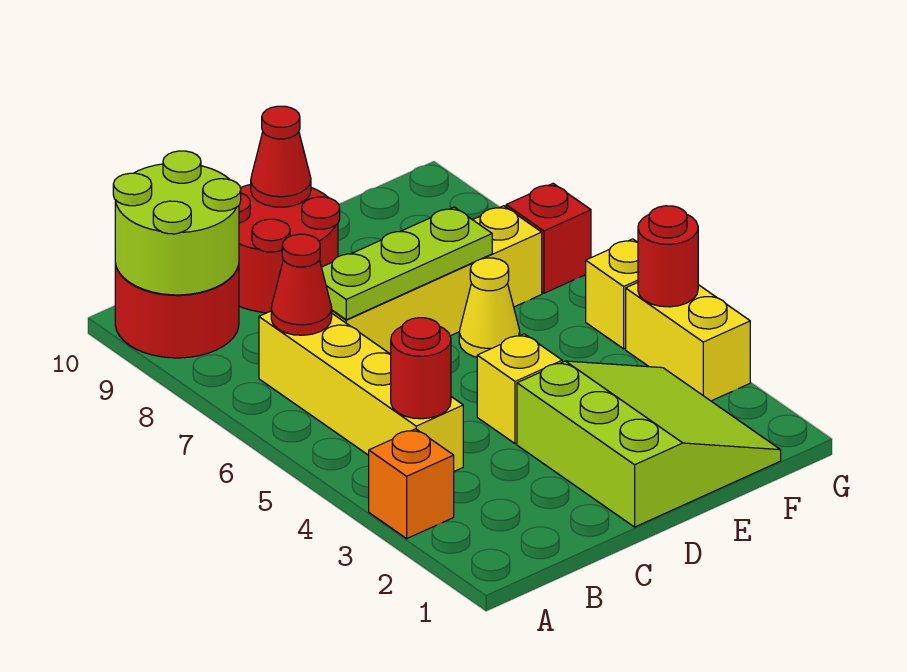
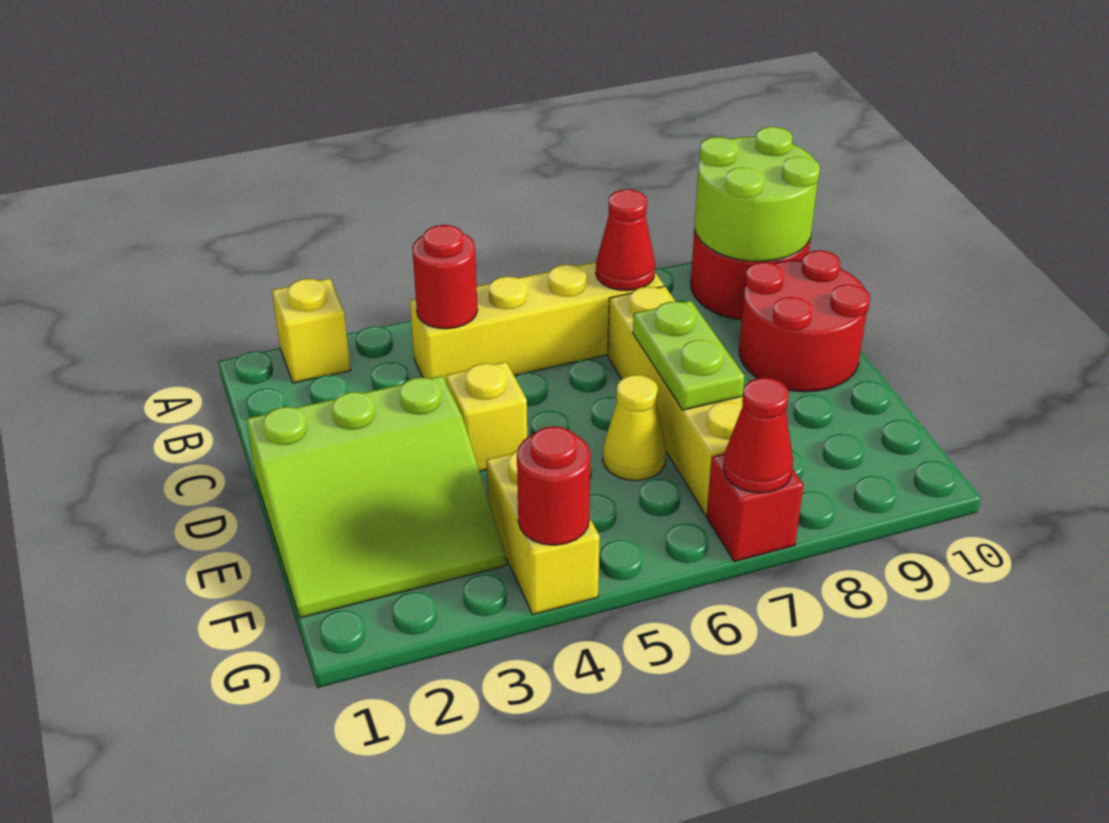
orange 1x1 brick [369,429,454,538] -> none
lime 1x3 plate [322,207,492,320] -> lime 1x2 plate [633,301,744,410]
red 1x1 cone [251,106,311,207] -> red 1x1 cone moved to [723,378,793,493]
yellow 1x2 brick [626,283,750,401] -> yellow 1x2 brick turned to [487,450,600,615]
yellow 1x1 brick [586,239,638,349] -> yellow 1x1 brick moved to [272,279,351,383]

